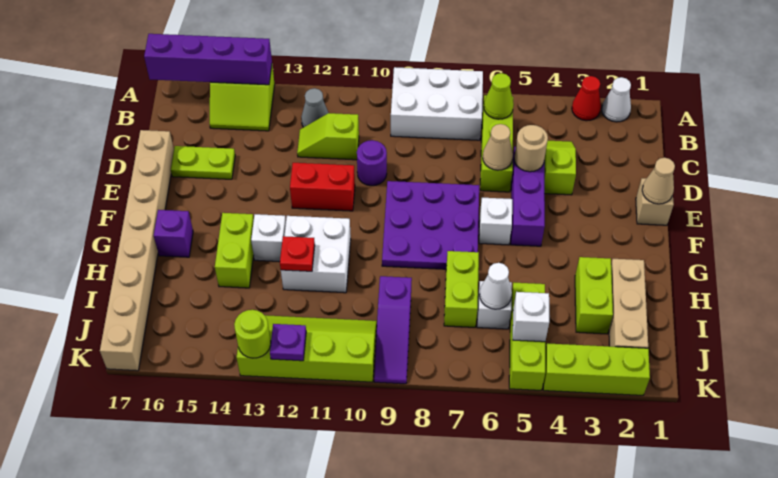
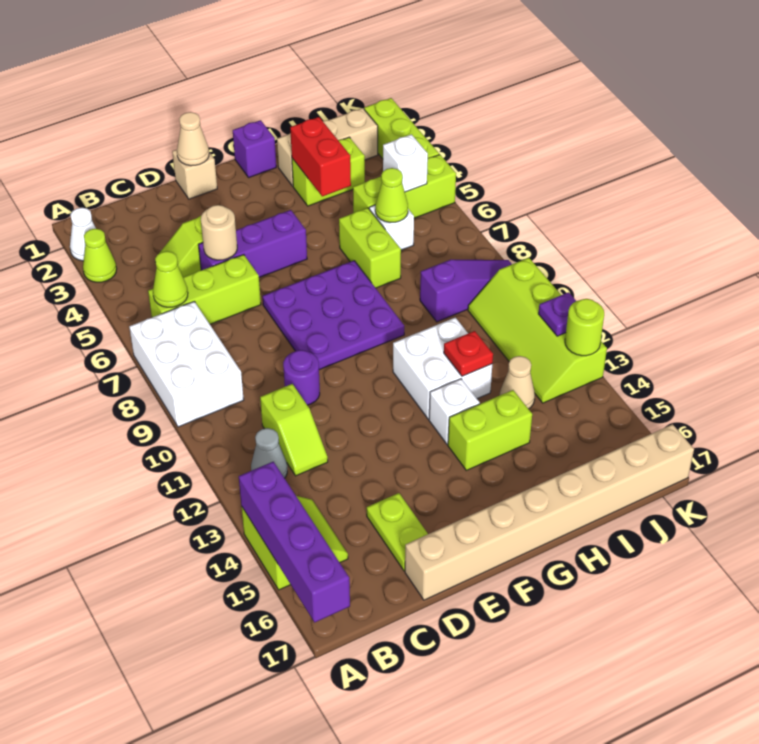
red 1x1 cone [572,76,601,121] -> lime 1x1 cone [83,229,117,282]
tan 1x1 cone [483,124,513,170] -> tan 1x1 cone moved to [500,356,535,409]
red 1x2 brick [290,163,355,211] -> red 1x2 brick moved to [290,117,351,196]
white 1x1 brick [479,198,512,245] -> none
purple 1x1 brick [154,210,193,257] -> purple 1x1 brick moved to [233,120,276,178]
lime 1x2 brick [444,251,479,327] -> lime 1x2 brick turned to [339,208,401,288]
white 1x1 cone [479,263,512,309] -> lime 1x1 cone [375,168,408,223]

